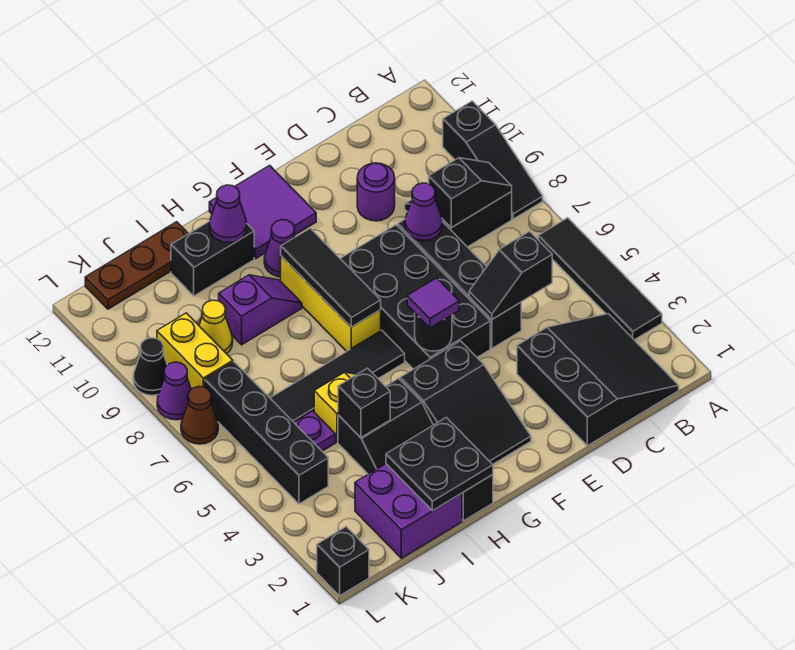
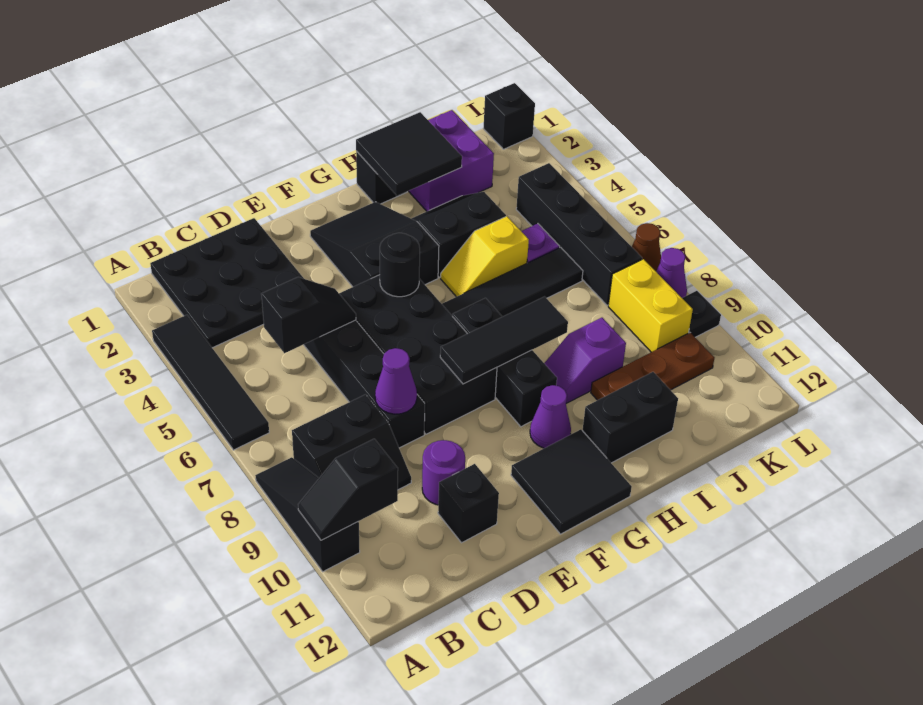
black 3x3 slope [517,314,679,446] -> black 3x3 plate [150,218,304,348]
black 1x2 slope [429,158,512,228] -> black 1x2 slope moved to [298,439,398,540]
purple 1x1 tile [407,278,459,328] -> none
purple 2x2 tile [209,165,316,258] -> black 2x2 tile [511,429,632,534]
yellow 1x3 brick [281,256,381,351] -> black 1x3 brick [452,298,557,427]
black 1x3 tile [281,228,381,327] -> black 1x3 tile turned to [440,297,568,384]
black 2x2 plate [386,417,493,511] -> black 2x2 tile [356,112,462,196]
purple 1x1 cone [210,185,247,243] -> none
black 1x1 brick [338,368,390,437] -> black 1x1 brick moved to [438,464,499,543]
brown 1x3 plate [85,222,188,309] -> brown 1x3 plate moved to [591,333,715,400]
yellow 1x1 cone [199,300,233,354] -> none
black 1x1 cone [133,338,167,395] -> black 1x1 plate [682,291,721,337]

